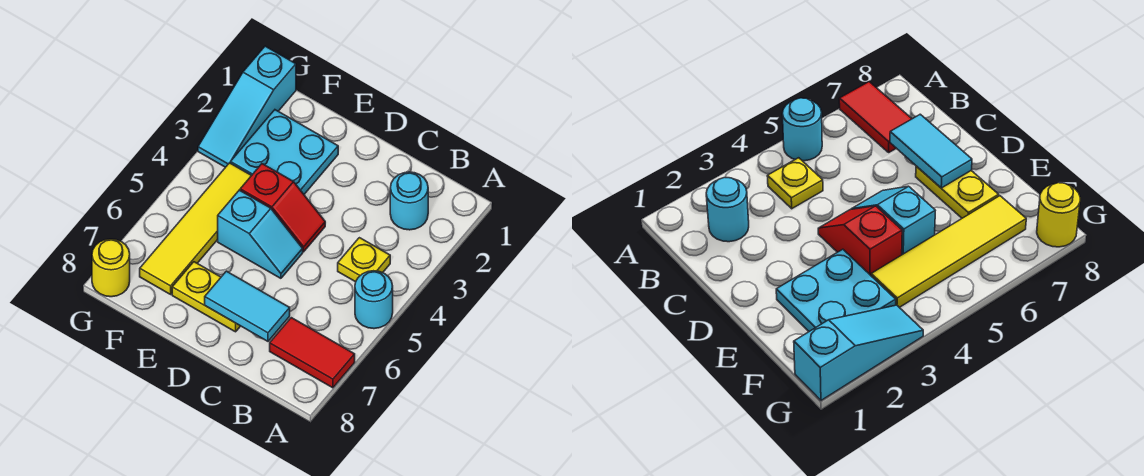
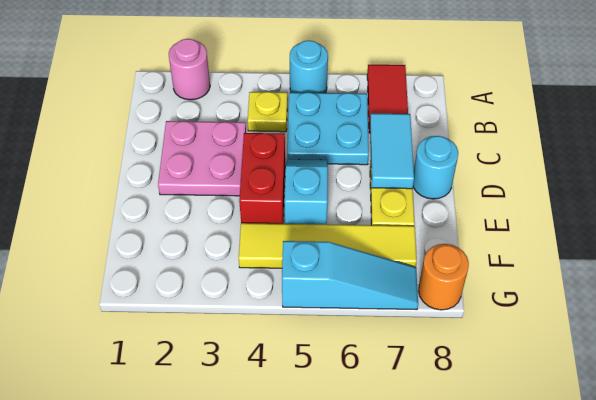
none -> pink 1x1 round brick [169,39,210,100]
cyan 1x1 round brick [390,172,428,230] -> cyan 1x1 round brick moved to [413,136,458,199]
none -> pink 2x2 plate [158,121,246,196]
red 1x2 slope [240,164,325,252] -> red 1x2 brick [239,133,285,224]
cyan 2x2 plate [231,110,338,194] -> cyan 2x2 plate moved to [287,92,369,165]
cyan 1x3 slope [198,46,296,167] -> cyan 1x3 slope moved to [282,241,418,310]
yellow 1x1 round brick [92,239,130,297] -> orange 1x1 round brick [418,244,469,310]

